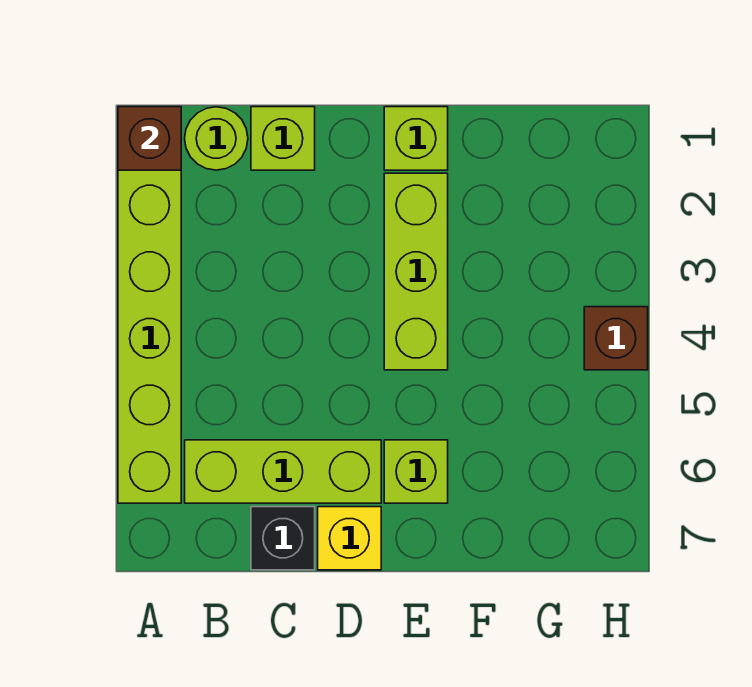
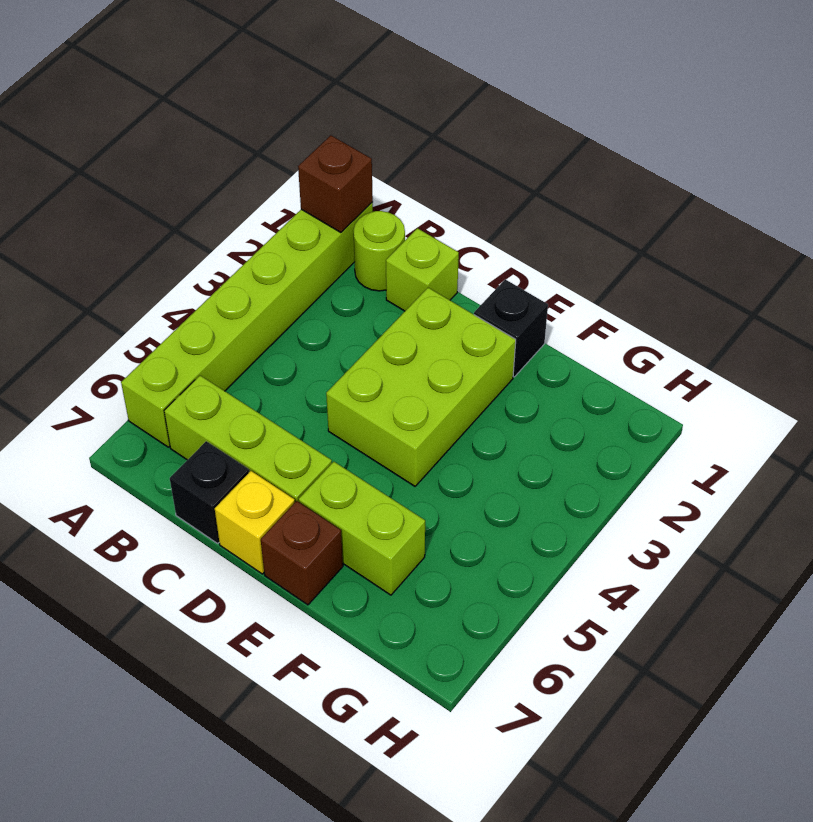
lime 1x1 brick [384,107,448,170] -> black 1x1 brick [474,279,548,377]
lime 1x3 brick [384,173,448,370] -> lime 2x3 brick [326,288,516,486]
lime 1x1 brick [384,440,448,503] -> lime 1x2 brick [299,462,425,595]
brown 1x1 brick [584,307,648,370] -> brown 1x1 brick moved to [261,501,343,605]

